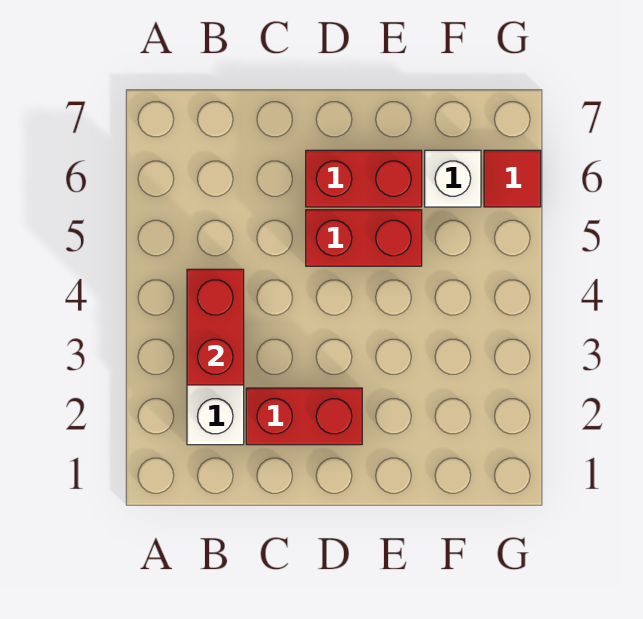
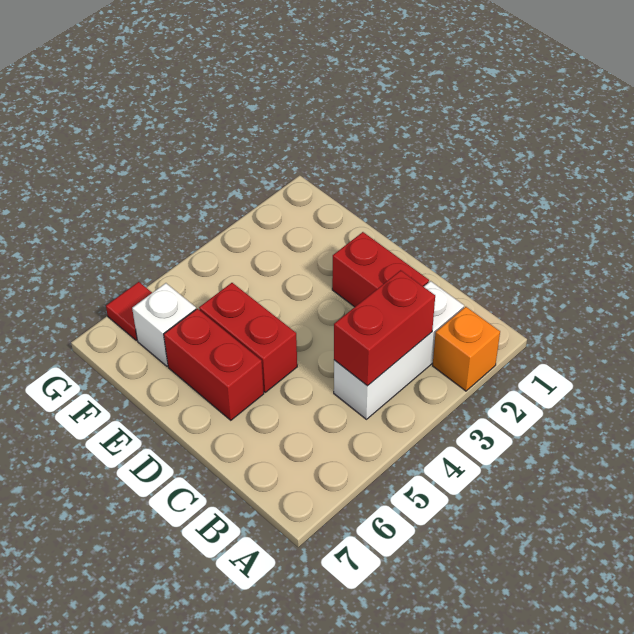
none -> orange 1x1 brick [433,307,500,391]

